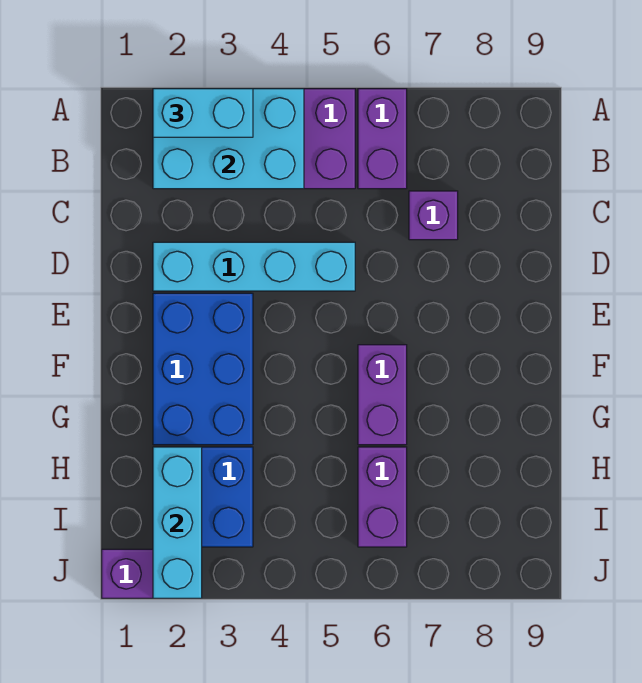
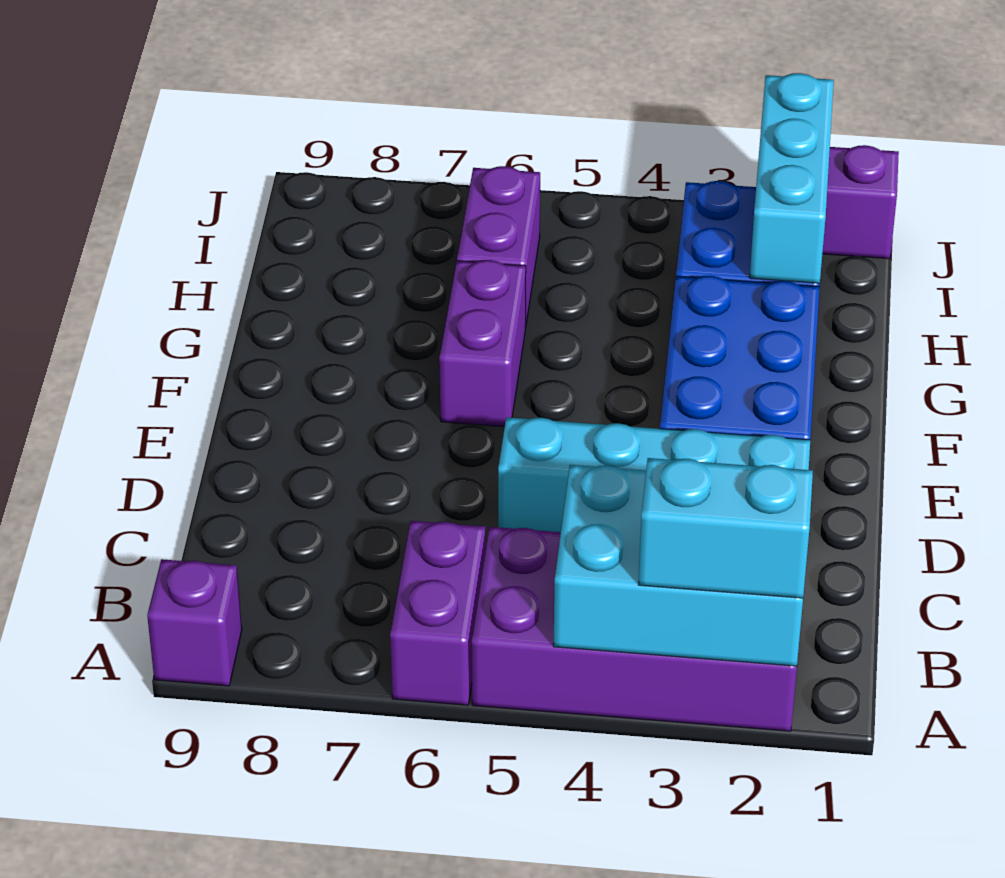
purple 1x1 brick [409,191,458,240] -> purple 1x1 brick moved to [147,559,242,686]

